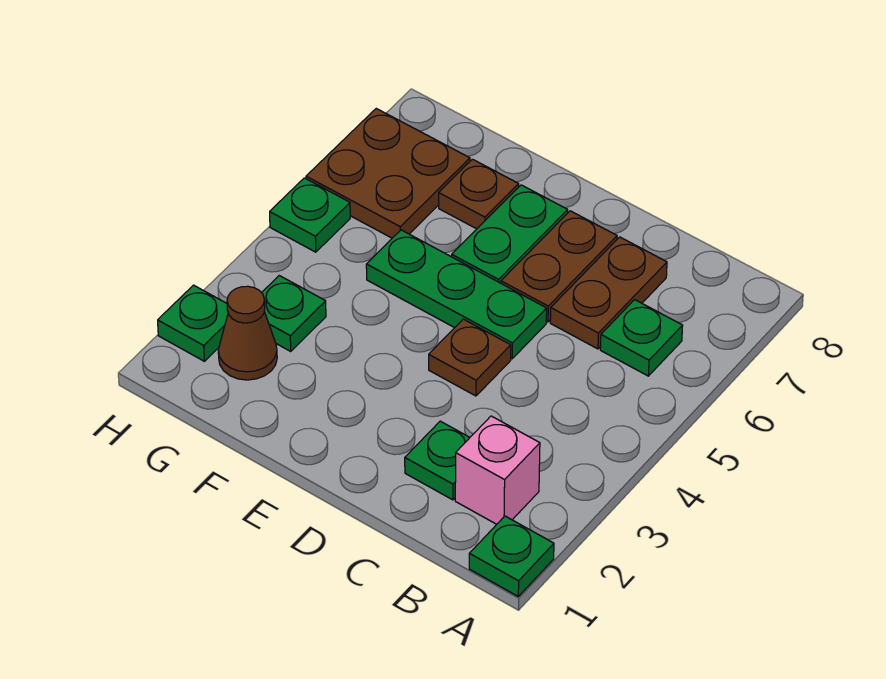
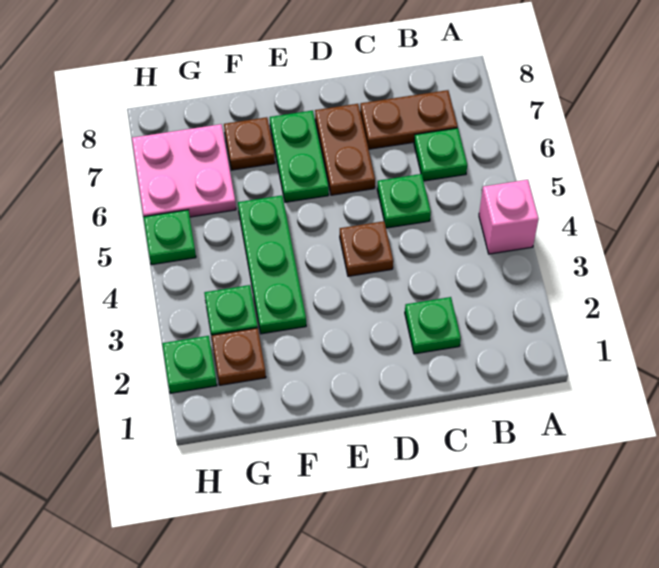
green 1x1 plate [469,516,554,596] -> green 1x1 plate moved to [377,174,431,228]
pink 1x1 brick [455,416,540,524] -> pink 1x1 brick moved to [479,180,539,254]
brown 1x2 plate [550,237,667,349] -> brown 1x2 plate turned to [360,90,458,149]
green 1x3 plate [366,230,547,359] -> green 1x3 plate turned to [238,195,306,334]
brown 1x1 cone [218,286,277,380] -> brown 1x1 plate [211,328,266,385]
brown 2x2 plate [306,109,470,238] -> pink 2x2 plate [132,124,236,217]

